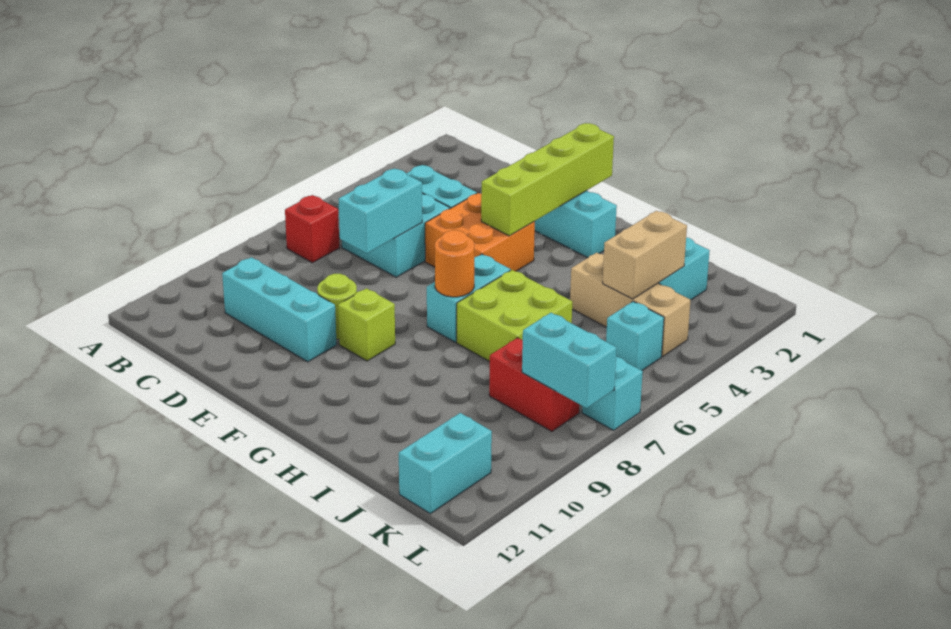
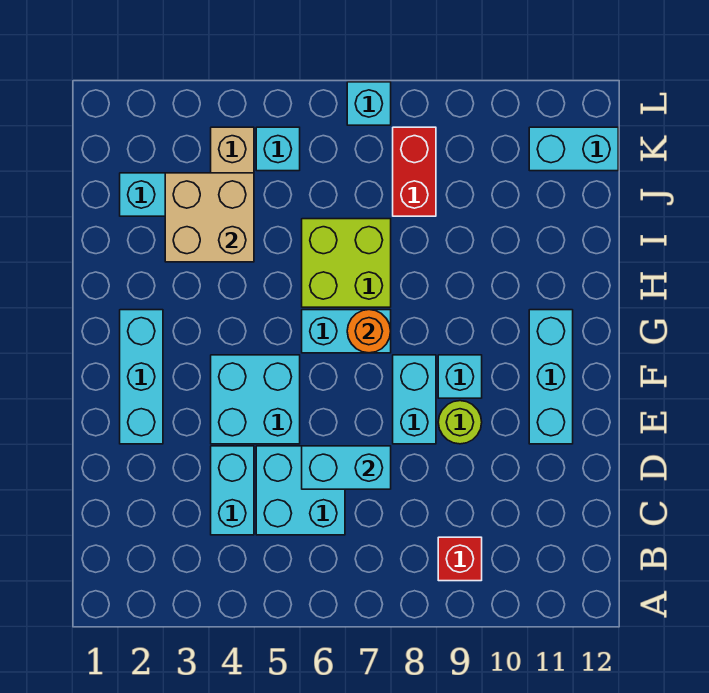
red 1x1 brick [285,195,339,263] -> red 1x1 brick moved to [438,537,482,581]
cyan 1x3 brick [222,257,337,362] -> cyan 1x3 brick moved to [529,310,573,444]
orange 2x2 brick [425,193,535,271] -> cyan 2x2 brick [211,355,300,444]
lime 1x4 brick [481,123,614,236] -> none
lime 1x1 brick [338,288,395,361] -> cyan 1x1 brick [438,355,482,398]
tan 1x2 brick [603,211,687,299] -> tan 2x2 brick [165,173,254,262]
cyan 1x2 brick [522,313,617,408] -> cyan 1x2 brick moved to [393,355,436,444]

